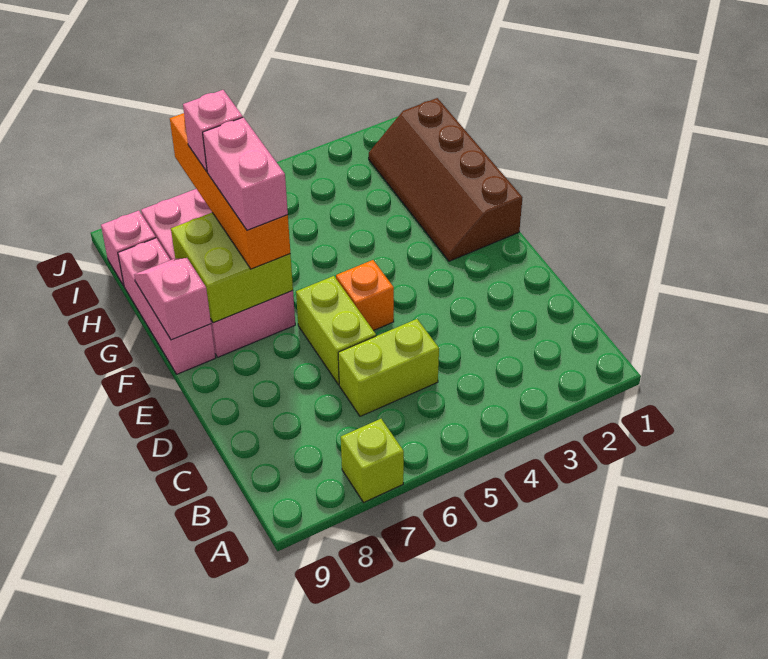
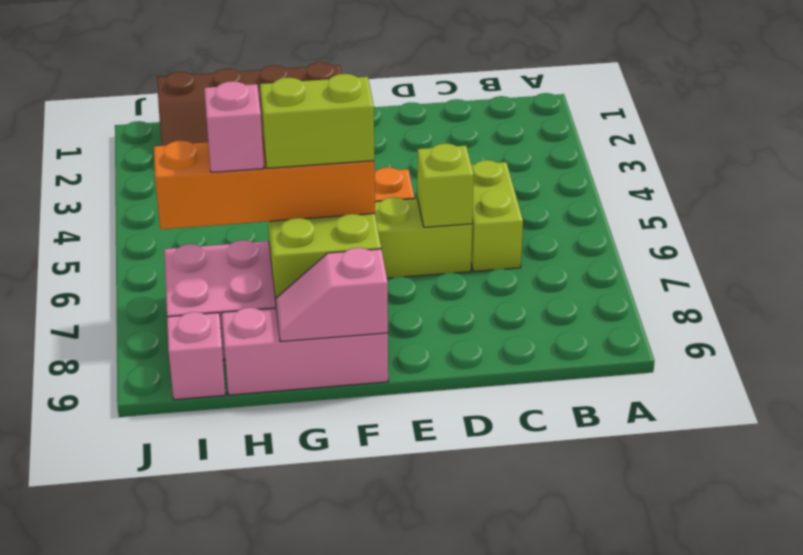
lime 1x1 brick [341,419,404,503] -> lime 1x1 brick moved to [417,143,474,227]
pink 1x2 brick [203,117,288,230] -> lime 1x2 brick [260,74,374,168]

